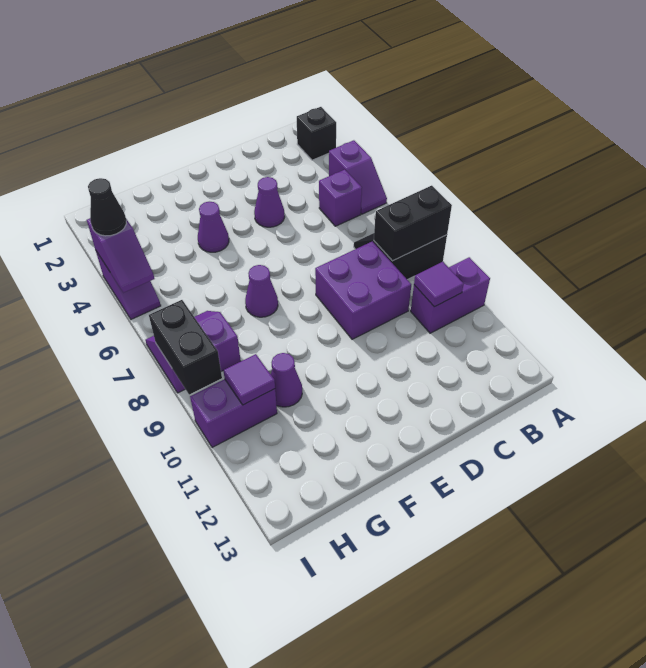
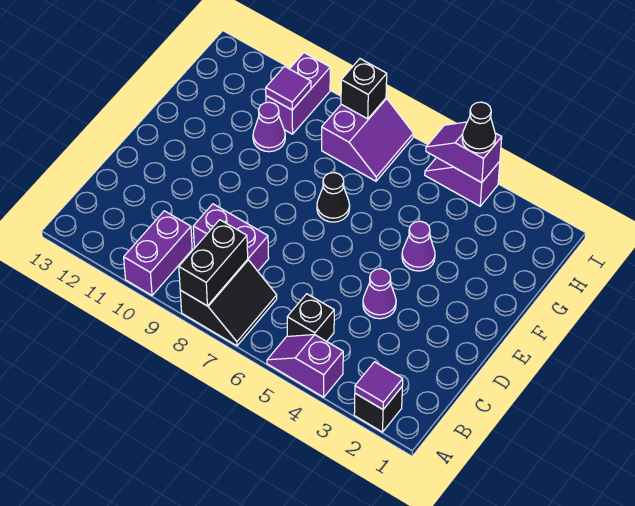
purple 1x1 brick [319,170,362,226] -> black 1x1 brick [287,294,334,341]
purple 1x1 tile [414,262,464,307] -> purple 1x1 tile moved to [355,362,403,409]
purple 2x2 brick [315,241,411,339] -> purple 1x2 brick [193,204,269,271]
purple 1x1 cone [245,265,278,317] -> black 1x1 cone [317,173,350,222]
black 1x2 brick [149,300,222,395] -> black 1x1 brick [341,59,387,119]

